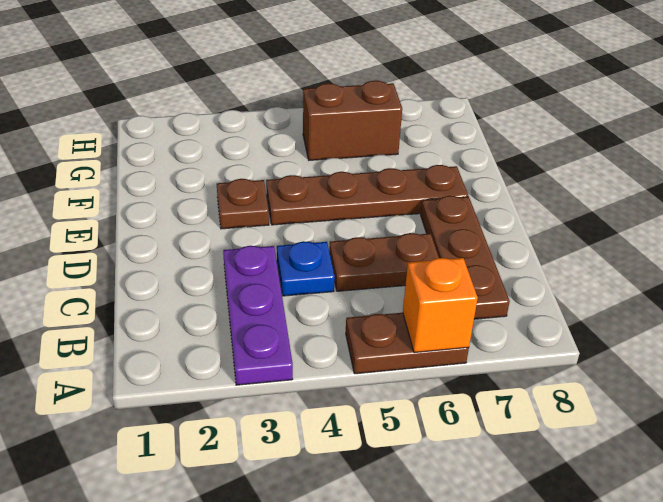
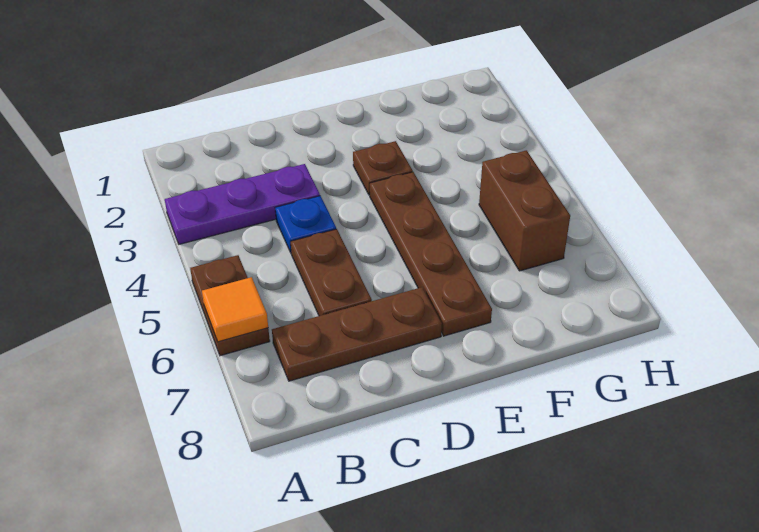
orange 1x1 brick [403,258,478,353] -> orange 1x1 tile [202,277,268,342]

